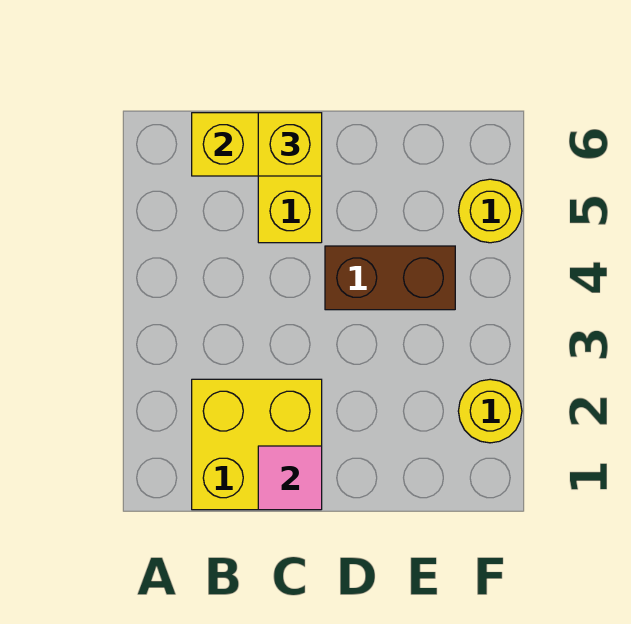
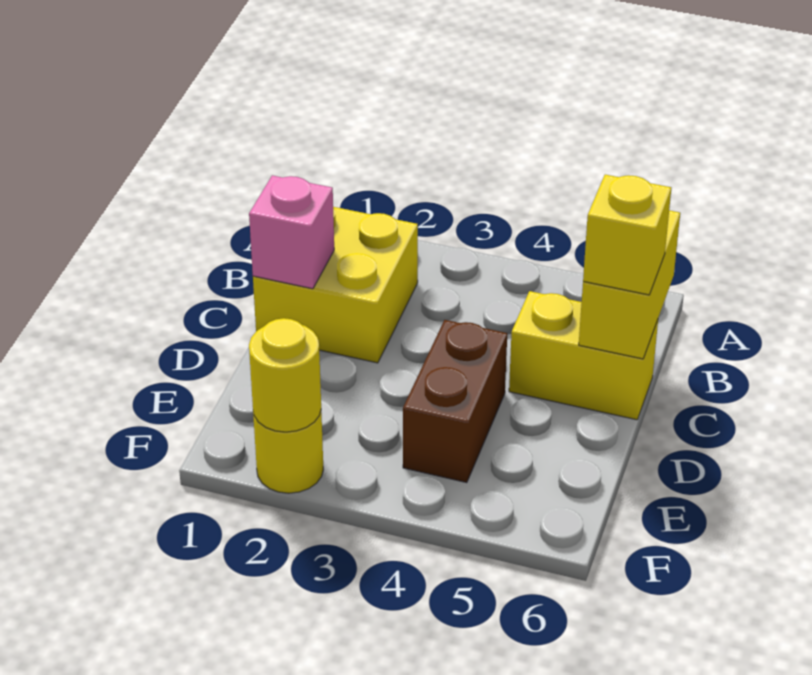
pink 1x1 tile [258,446,322,510] -> pink 1x1 brick [249,175,334,289]
yellow 1x1 round brick [459,179,522,243] -> yellow 1x1 round brick moved to [249,318,321,432]

